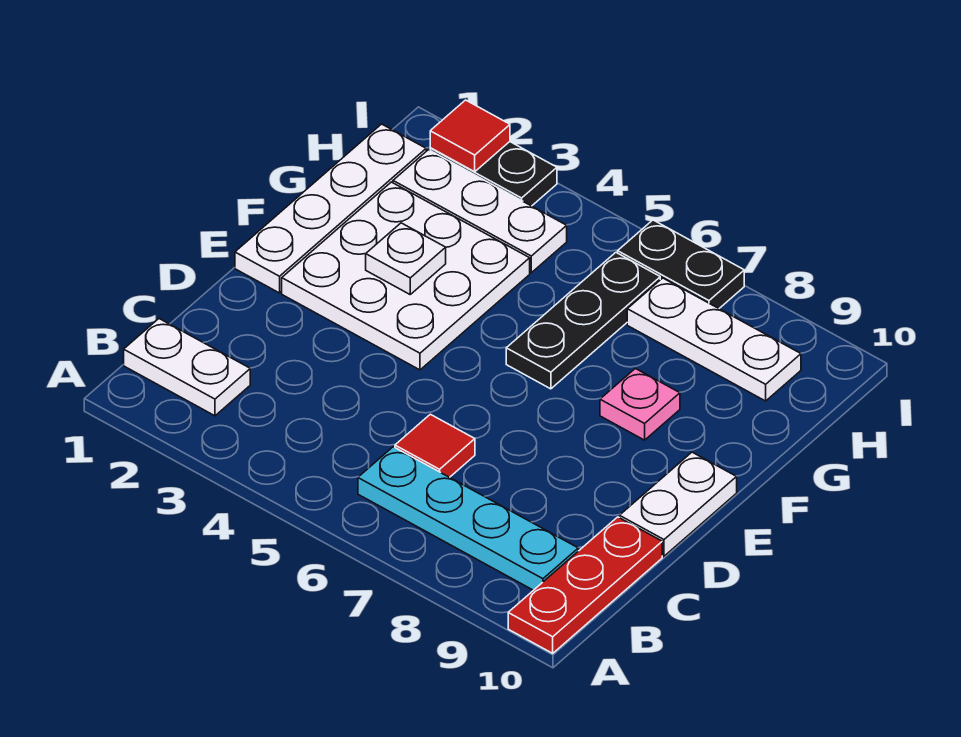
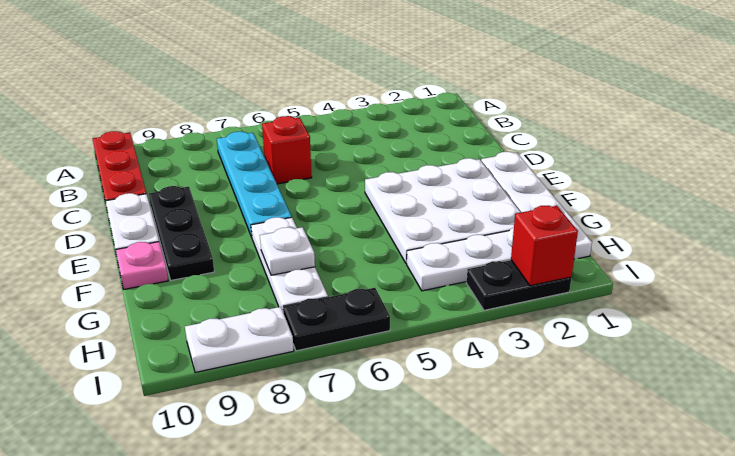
white 1x2 plate [124,319,250,416] -> white 1x2 plate moved to [185,307,294,372]
cyan 1x4 plate [358,447,578,590] -> cyan 1x4 plate turned to [217,131,292,237]
red 1x1 tile [395,414,475,477] -> red 1x1 brick [262,116,312,184]
white 1x1 plate [366,223,446,294] -> white 1x1 plate moved to [260,227,315,275]
black 1x3 plate [506,253,660,389] -> black 1x3 plate moved to [149,186,214,280]
pink 1x1 plate [600,368,680,440] -> pink 1x1 plate moved to [116,242,168,289]
white 1x3 plate [627,278,801,401] -> white 1x3 plate turned to [251,217,328,313]
red 1x1 tile [430,100,510,172] -> red 1x1 brick [511,206,578,286]

